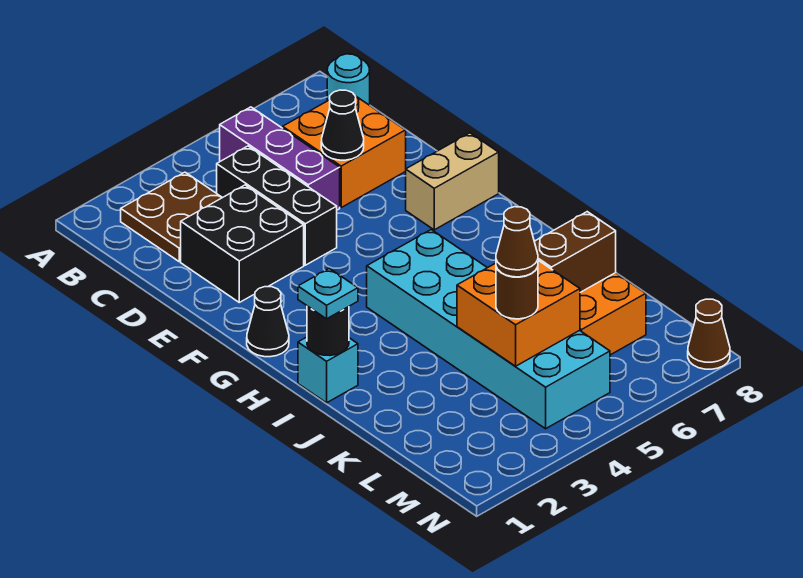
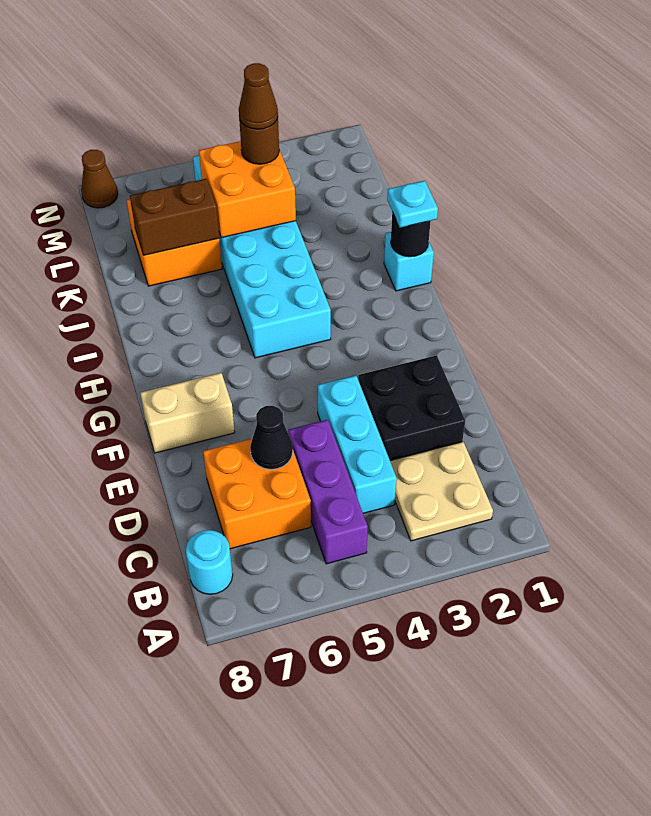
brown 2x2 plate [121,172,222,262] -> tan 2x2 plate [390,442,493,541]
black 1x3 brick [217,146,337,265] -> cyan 1x3 brick [317,376,397,513]
black 1x1 cone [247,287,289,357] -> none

